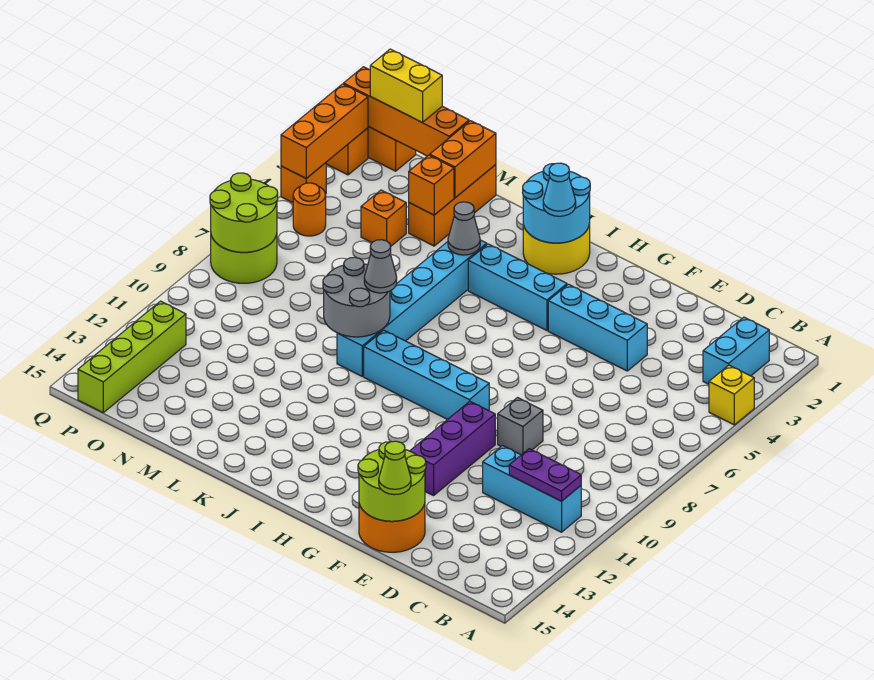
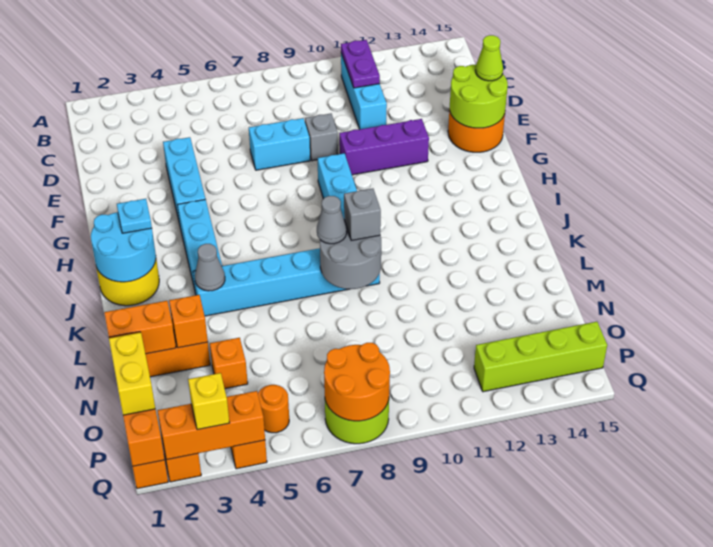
yellow 1x1 brick [709,365,754,425] -> yellow 1x1 brick moved to [188,373,229,430]
cyan 1x2 brick [703,317,769,384] -> cyan 1x2 brick moved to [249,118,310,170]
cyan 1x1 cone [543,163,576,216] -> cyan 1x1 plate [117,199,152,233]
none -> grey 1x1 brick [344,189,381,240]
lime 2x2 round brick [210,173,278,252] -> orange 2x2 round brick [324,343,390,421]

